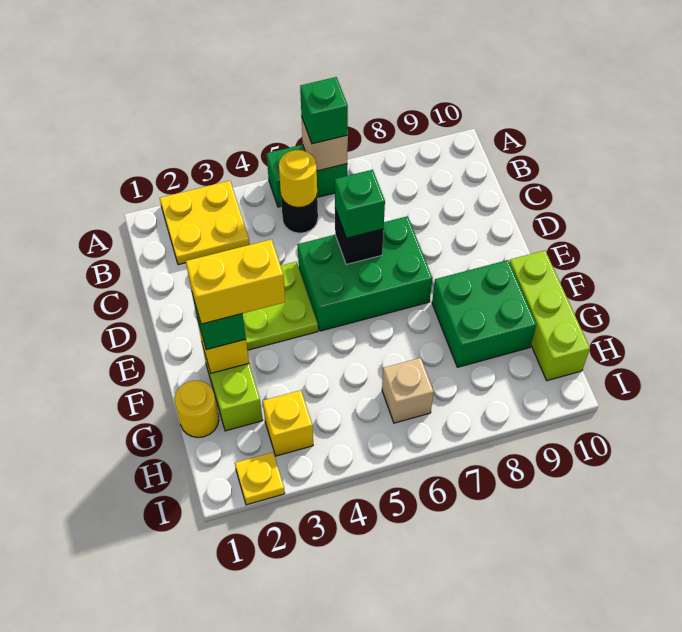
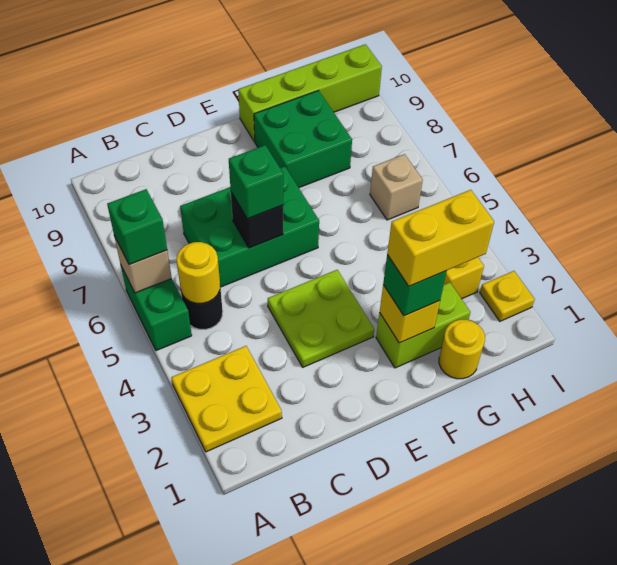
green 2x3 brick [297,216,432,331] -> green 2x3 brick turned to [180,167,319,287]
yellow 1x2 brick [186,239,285,324] -> yellow 1x2 brick turned to [387,190,494,286]
lime 1x3 brick [509,250,590,381] -> lime 1x4 brick [238,44,382,141]

